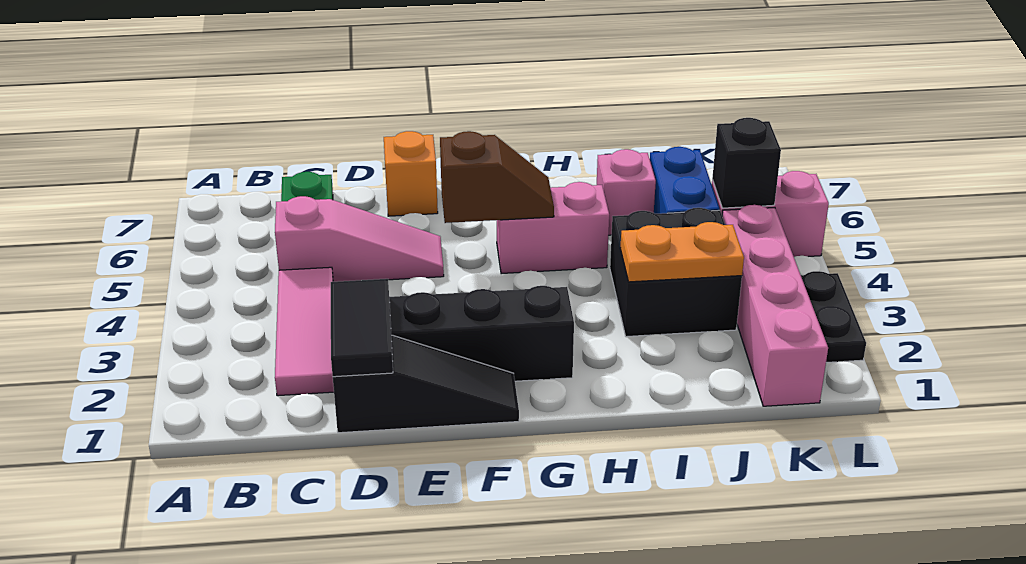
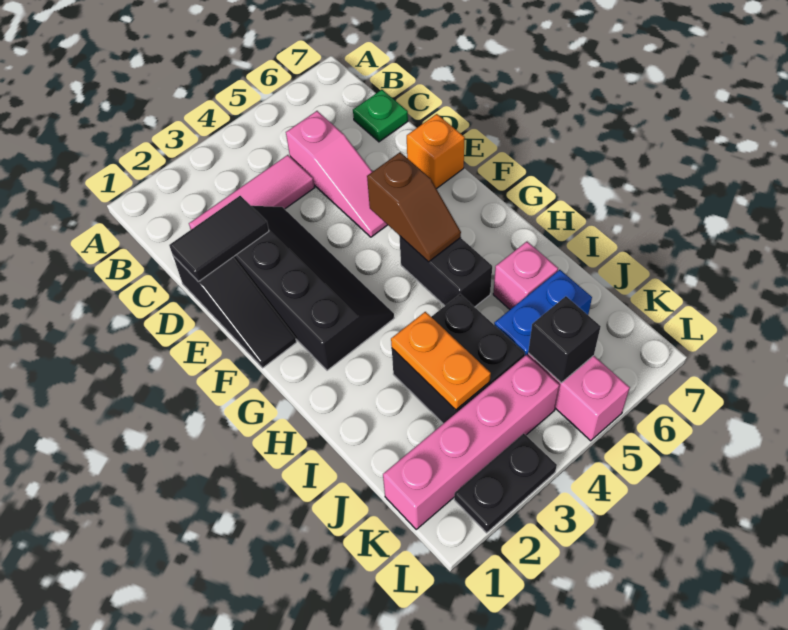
pink 1x2 brick [497,182,609,274] -> black 1x2 brick [400,236,492,307]

